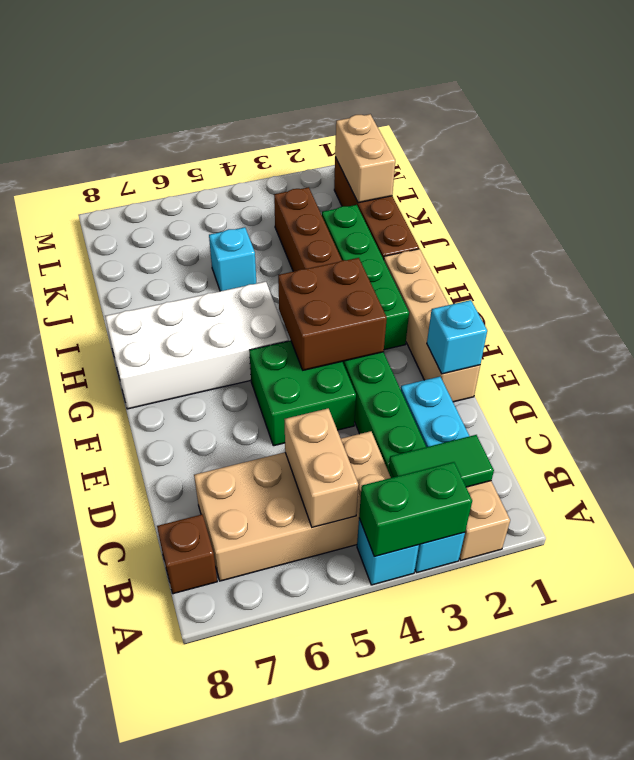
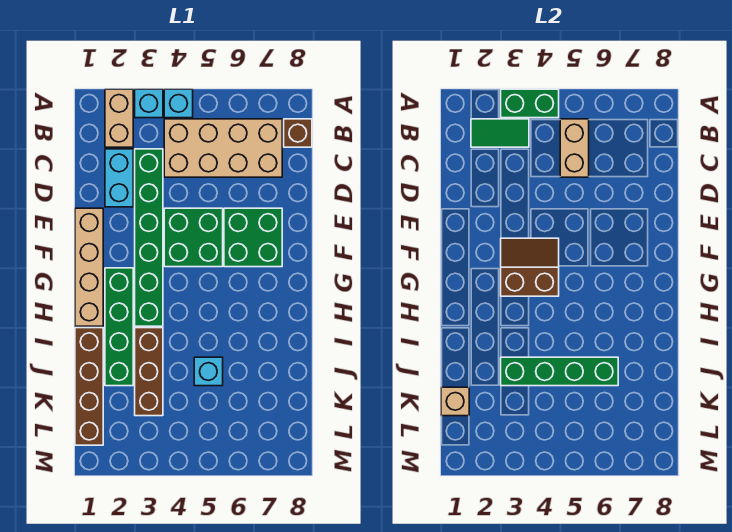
cyan 1x1 brick [427,300,487,374] -> none
none -> green 2x2 brick [224,208,282,267]
brown 2x2 brick [278,258,387,370] -> brown 2x2 slope [501,238,559,296]
white 2x4 brick [105,282,288,409] -> none
none -> green 1x4 brick [501,357,618,386]
tan 1x2 brick [335,114,395,203] -> tan 1x1 brick [441,387,469,416]

